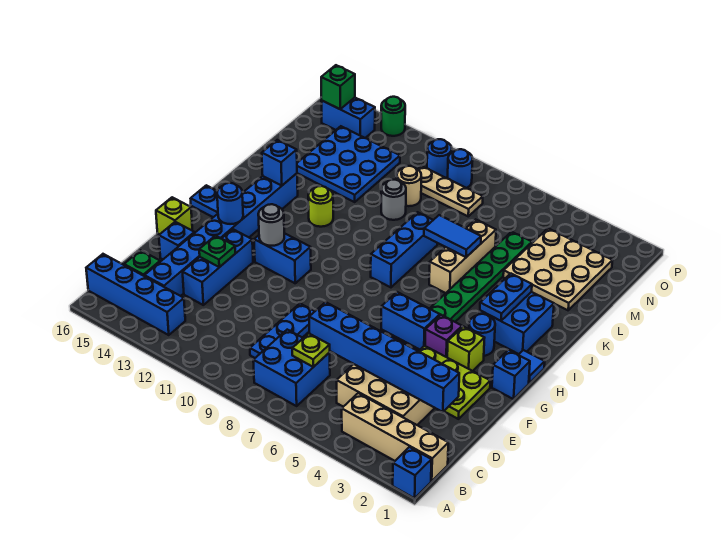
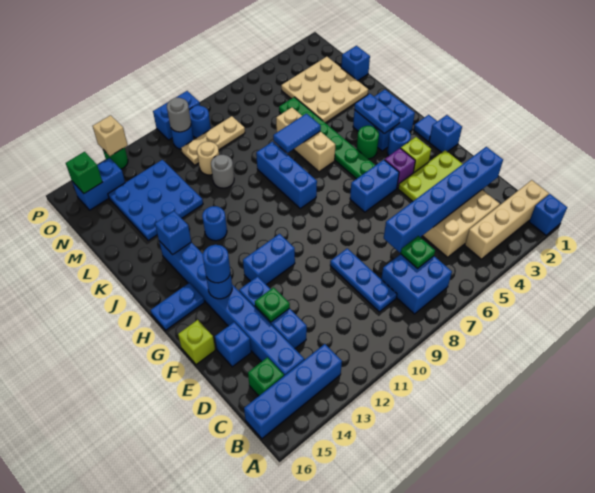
lime 1x1 plate [292,333,330,367] -> green 1x1 plate [401,236,435,268]
grey 1x1 round brick [258,204,284,246] -> grey 1x1 round brick moved to [167,98,191,132]
none -> blue 1x1 round brick [203,245,230,283]
none -> green 1x1 round brick [357,126,379,159]
lime 1x1 round brick [308,186,333,227] -> blue 1x1 round brick [202,206,227,241]
none -> blue 1x1 brick [341,46,370,81]
none -> blue 1x2 brick [153,91,200,140]
none -> tan 1x1 brick [93,115,128,156]

